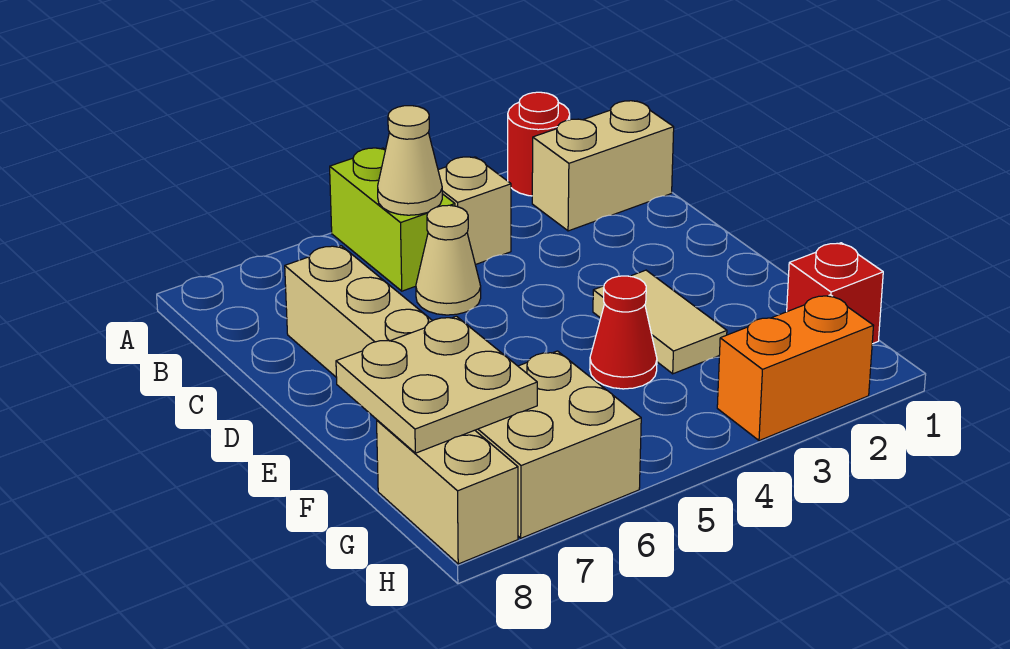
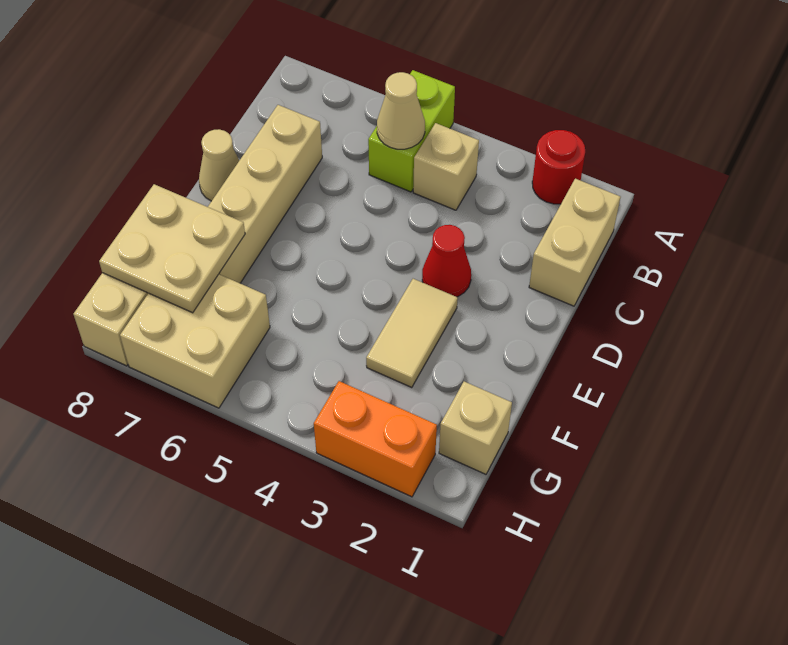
tan 1x2 brick [532,101,674,231] -> tan 1x2 brick turned to [529,179,620,306]
tan 1x1 cone [416,205,481,315] -> tan 1x1 cone moved to [199,129,239,201]
red 1x1 cone [590,276,657,389] -> red 1x1 cone moved to [422,225,471,297]
red 1x1 brick [787,243,883,344] -> tan 1x1 brick [439,382,512,474]

